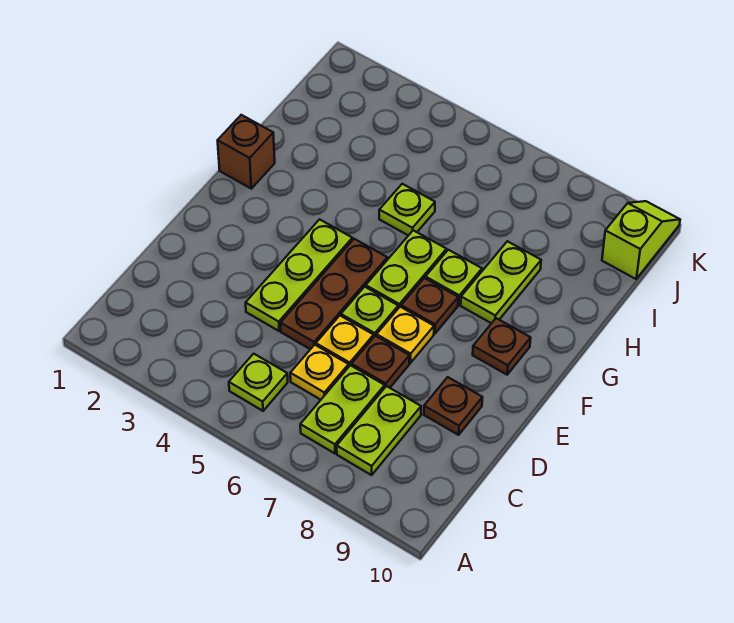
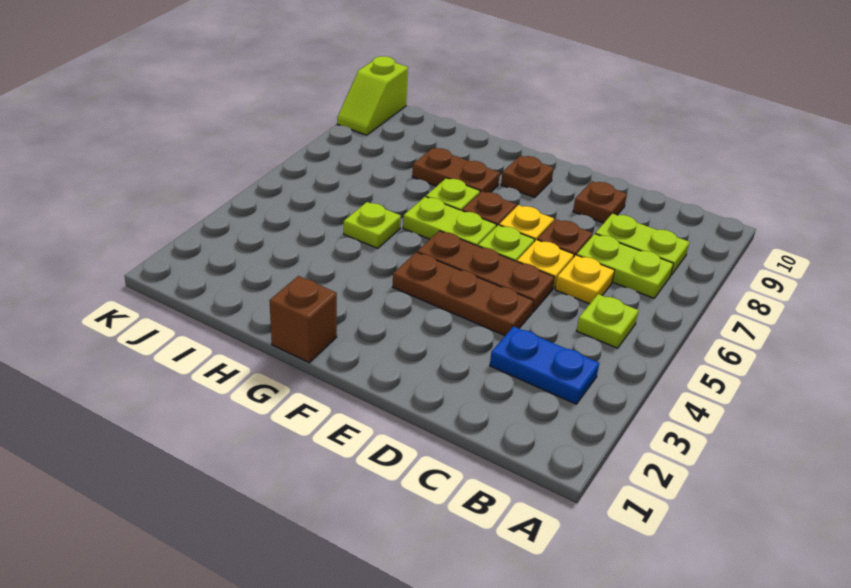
none -> blue 1x2 plate [490,326,599,404]
lime 1x3 plate [246,219,352,331] -> brown 1x3 plate [393,252,533,336]
lime 1x2 plate [461,241,541,323] -> brown 1x2 plate [412,148,500,193]
lime 1x2 slope [602,201,680,279] -> lime 1x2 slope turned to [337,56,408,135]

